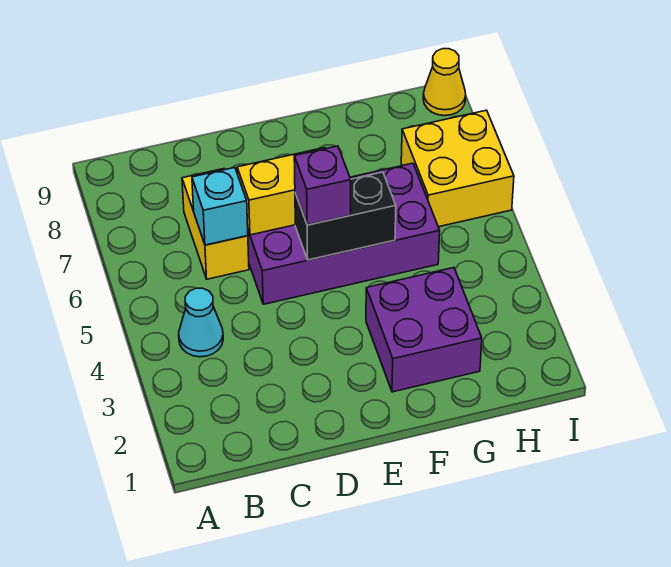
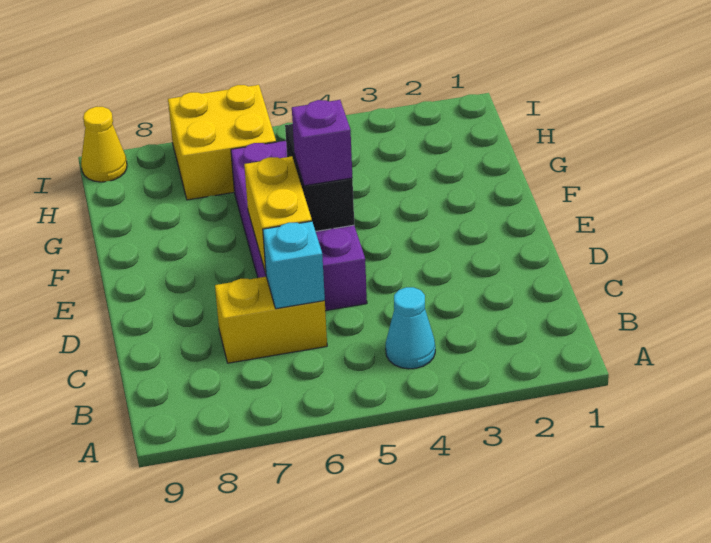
purple 2x2 brick [366,268,482,392] -> none

